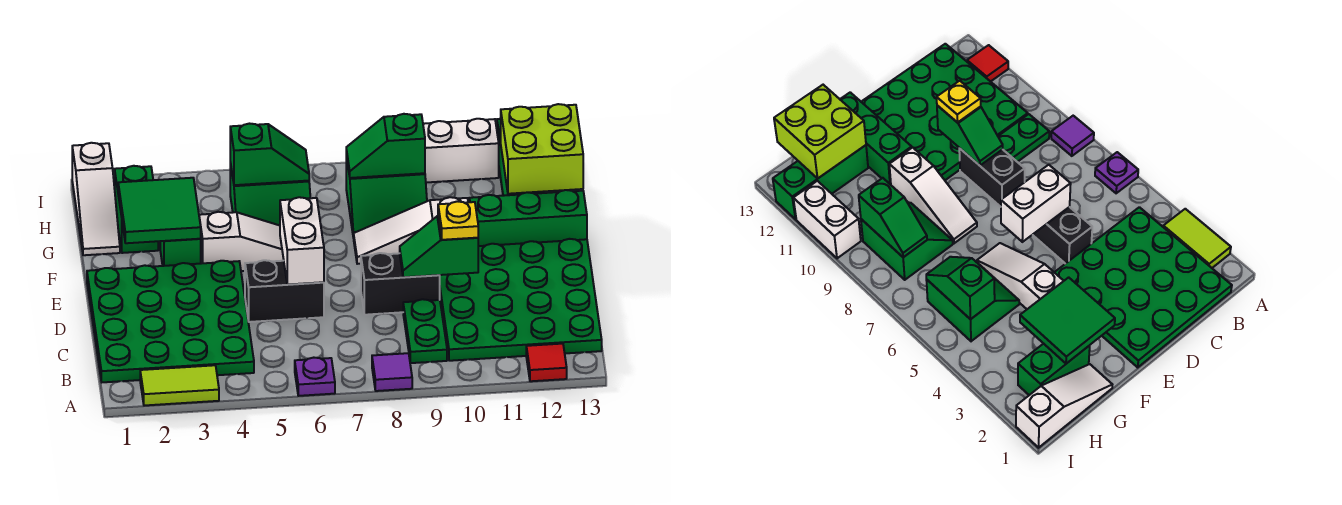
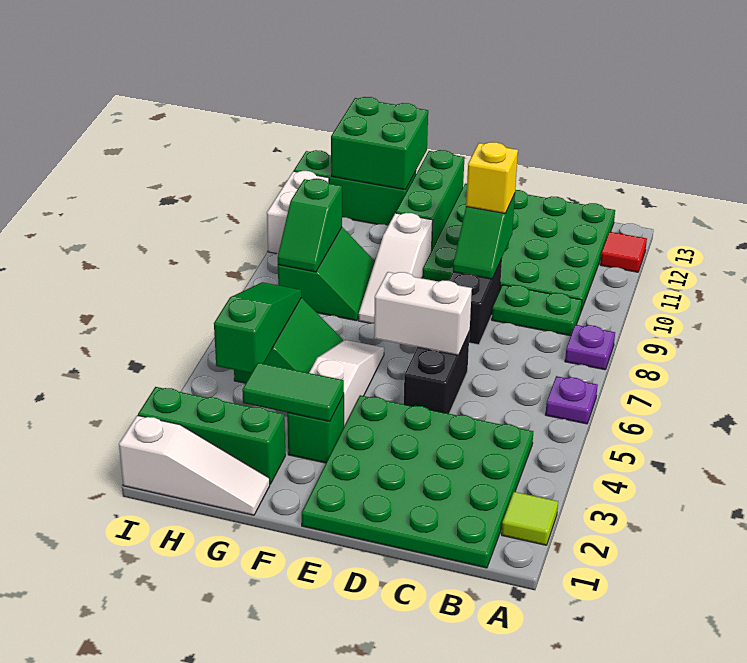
lime 1x2 tile [140,365,219,406] -> lime 1x1 tile [502,492,558,545]
purple 1x1 tile [372,353,412,391] -> purple 1x1 plate [565,325,615,370]
yellow 1x1 plate [438,201,478,240] -> yellow 1x1 brick [466,142,518,214]
green 2x2 tile [118,178,201,243] -> green 1x2 tile [242,363,344,421]
green 1x2 brick [115,166,158,253] -> green 1x3 brick [138,387,285,484]
lime 2x2 brick [501,104,583,194] -> green 2x2 brick [331,97,428,190]
green 1x2 slope [230,124,309,185] -> green 1x3 slope [214,282,301,373]

